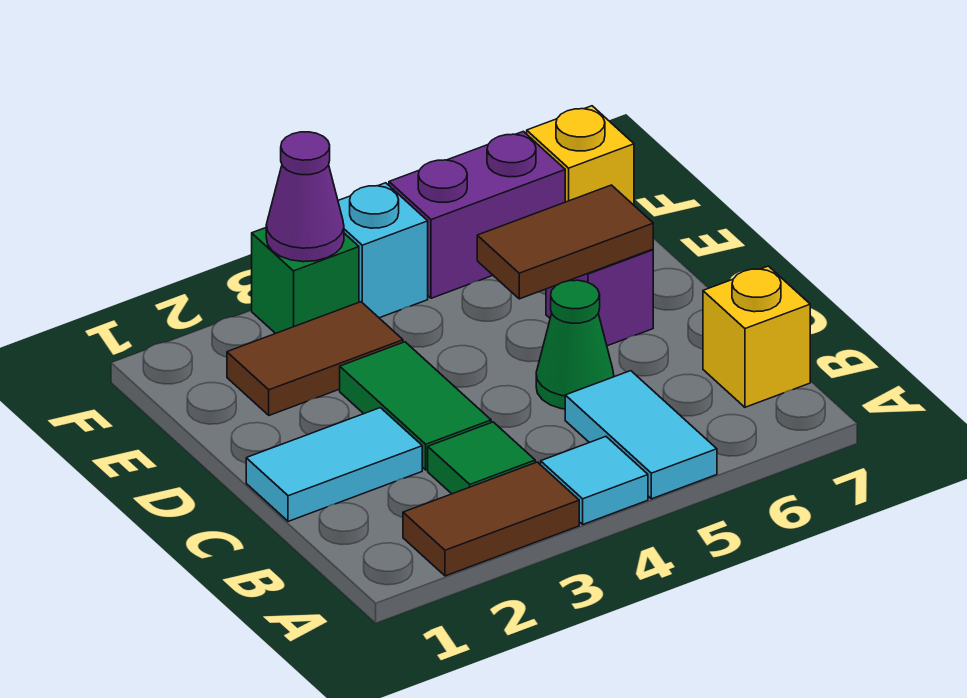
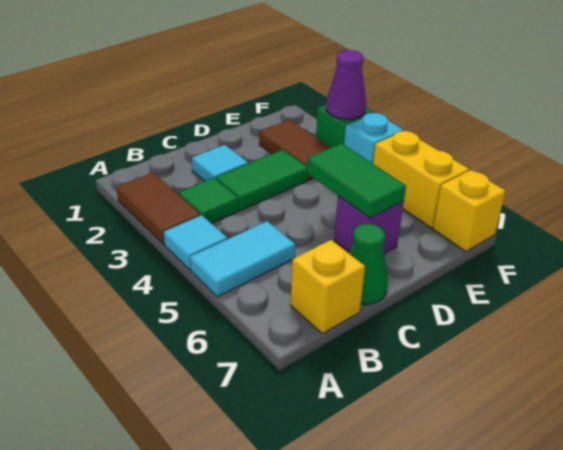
cyan 1x2 tile [246,408,422,521] -> cyan 1x1 tile [192,145,248,181]
green 1x1 cone [536,280,614,409] -> green 1x1 cone moved to [349,224,388,305]
brown 1x2 tile [477,185,653,299] -> green 1x2 tile [307,143,406,218]
purple 1x2 brick [389,131,565,298] -> yellow 1x2 brick [373,131,469,228]

